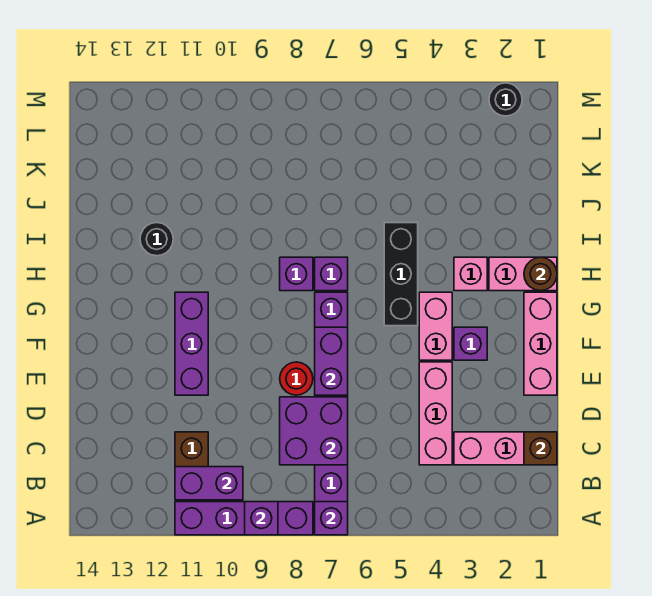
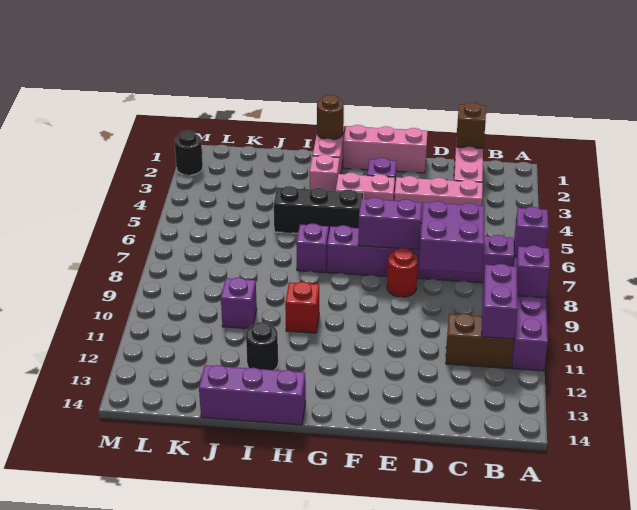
purple 1x3 brick [175,292,208,395] -> purple 1x3 brick moved to [199,365,306,425]
purple 1x1 brick [280,257,313,291] -> purple 1x1 brick moved to [221,278,257,329]
none -> red 1x1 brick [285,282,319,333]

